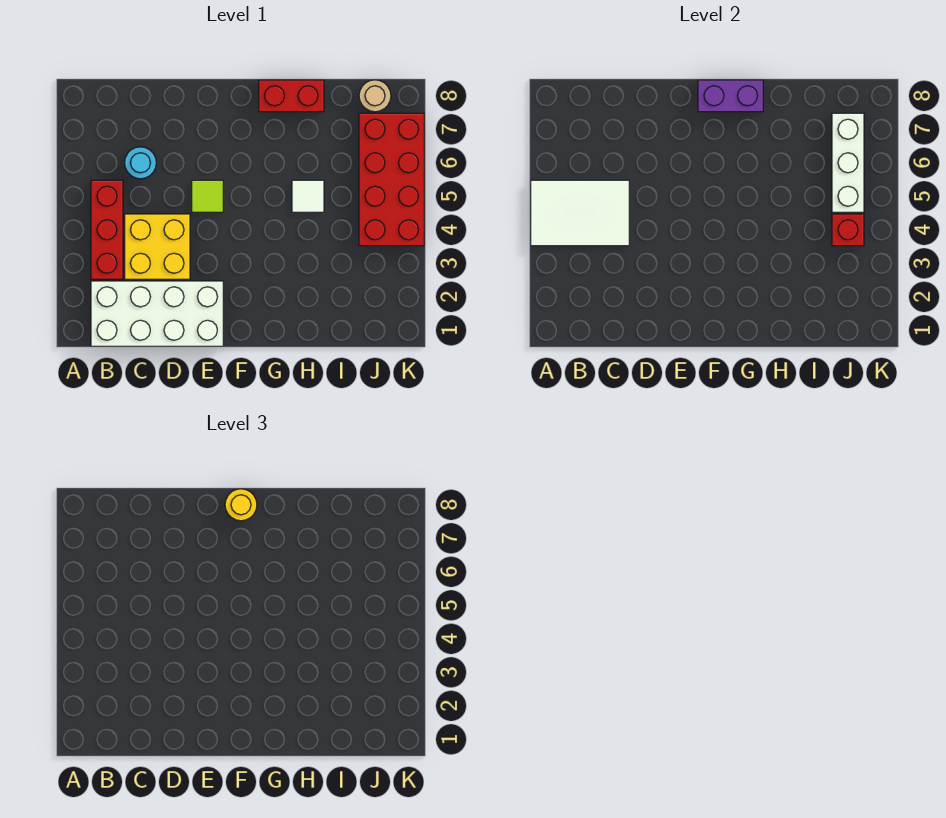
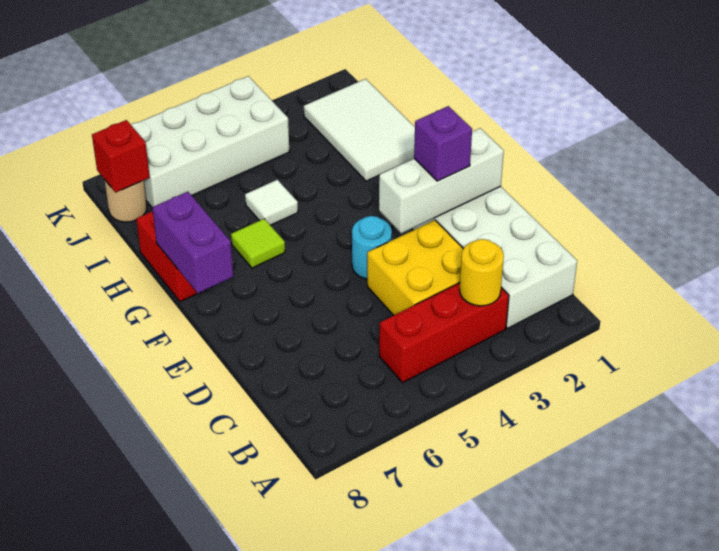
white 2x3 tile [531,180,629,246] -> white 2x3 tile moved to [304,79,415,181]
cyan 1x1 round brick [125,147,156,179] -> cyan 1x1 round brick moved to [352,216,392,279]
none -> purple 1x1 brick [414,106,472,181]
lime 1x1 tile [192,180,223,212] -> lime 1x1 tile moved to [231,219,285,268]
yellow 1x1 round brick [225,489,257,521] -> yellow 1x1 round brick moved to [459,239,504,306]
red 2x4 brick [359,113,424,246] -> white 2x4 brick [131,76,289,207]
red 1x1 brick [832,214,864,246] -> red 1x1 brick moved to [92,120,150,193]
white 1x3 brick [832,113,864,212] -> white 1x3 brick moved to [379,128,504,234]

